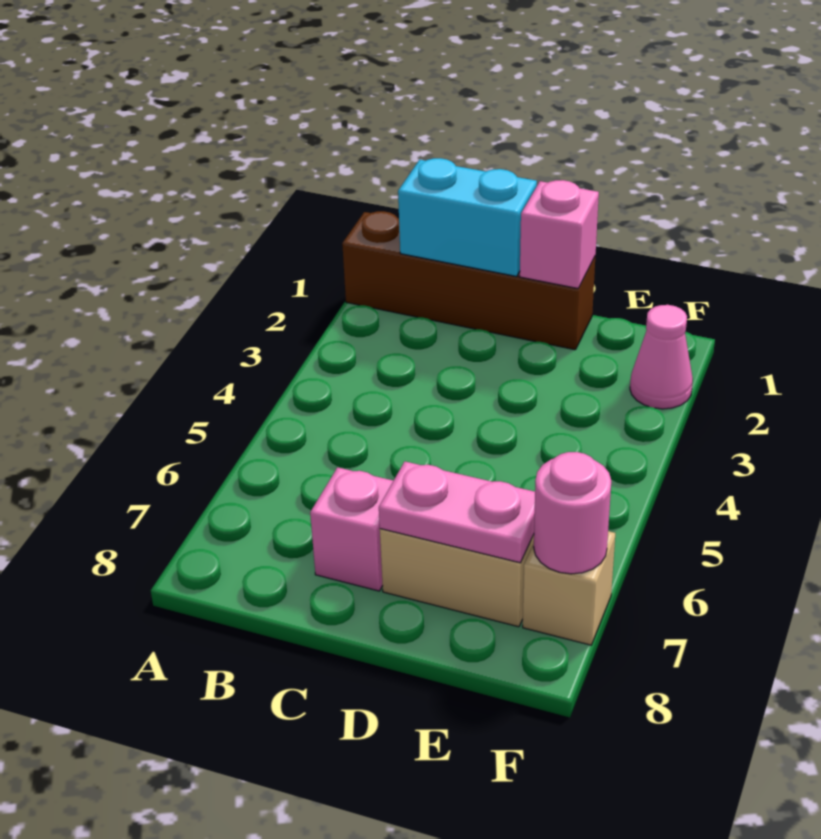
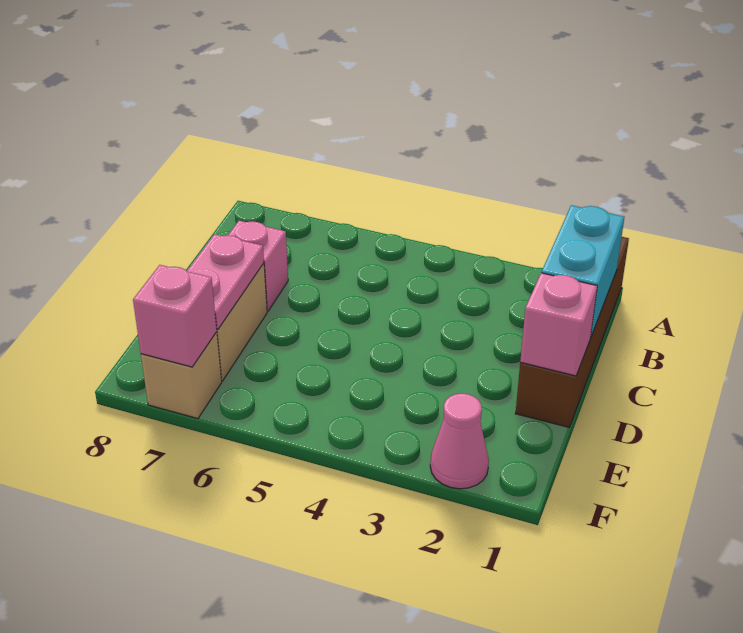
pink 1x1 round brick [534,452,611,574] -> pink 1x1 brick [133,265,217,367]

